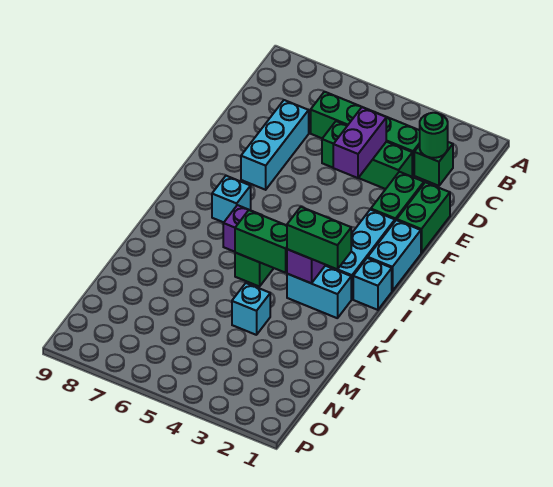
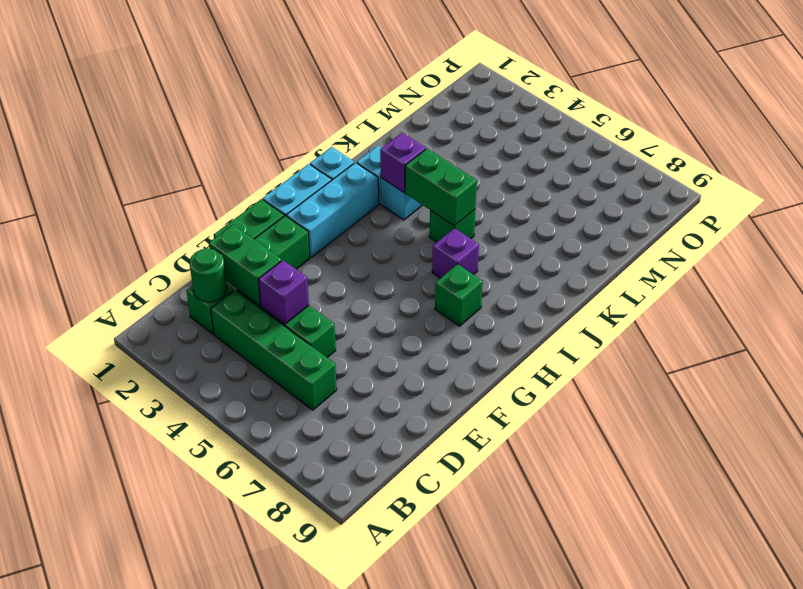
purple 1x2 brick [333,107,386,178] -> purple 1x1 brick [258,260,309,324]
cyan 1x3 brick [241,100,309,190] -> none
cyan 1x1 brick [212,176,251,222] -> green 1x1 brick [435,264,483,326]
green 1x2 brick [287,207,351,269] -> green 1x2 brick moved to [209,225,282,306]
cyan 1x1 brick [232,283,270,335] -> none

